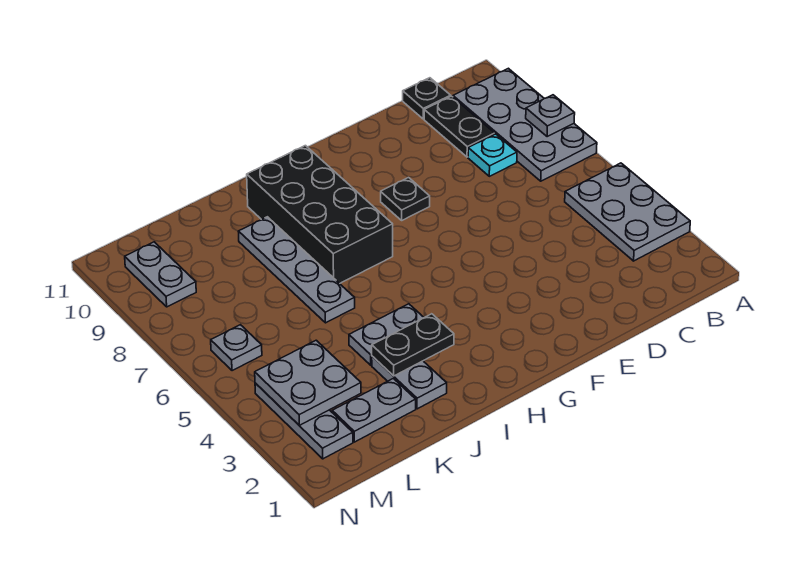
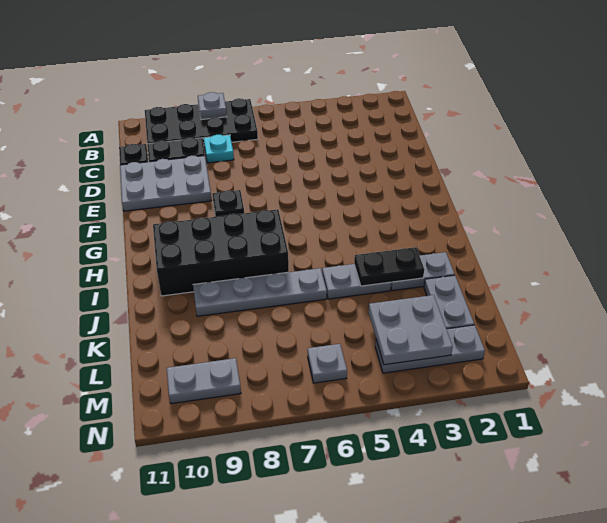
grey 2x3 plate [565,163,690,261] -> grey 2x3 plate moved to [120,156,212,211]
grey 2x4 plate [453,68,597,181] -> black 2x4 plate [145,98,258,145]
black 1x2 plate [372,314,454,376] -> black 1x2 plate turned to [354,247,424,286]
grey 1x2 plate [349,304,424,365] -> grey 1x2 plate turned to [322,264,391,299]

